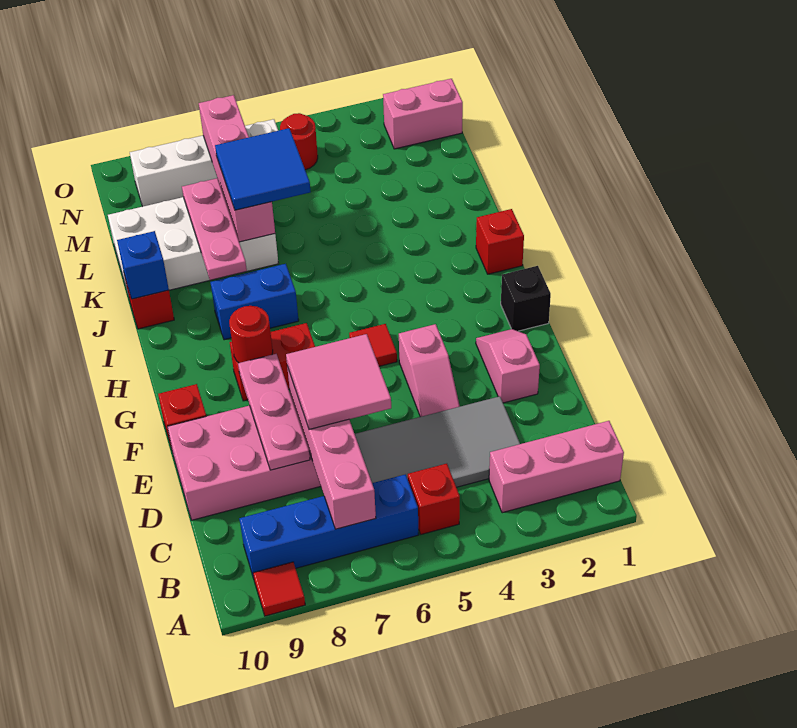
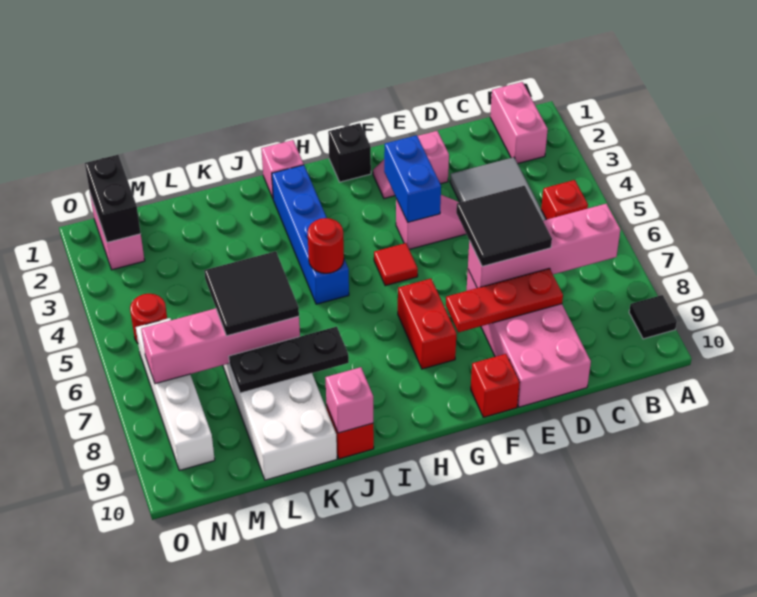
red 1x1 tile [253,562,305,616] -> black 1x1 tile [629,295,677,339]
pink 1x3 brick [489,421,624,513] -> pink 1x2 brick [490,82,548,164]
blue 1x4 brick [239,474,419,577] -> blue 1x4 brick moved to [272,165,349,304]
pink 2x2 tile [286,334,391,429] -> black 2x2 tile [456,186,552,266]
pink 1x3 plate [238,354,310,470] -> red 1x3 plate [446,268,563,332]
red 1x1 round brick [229,306,273,363] -> red 1x1 round brick moved to [308,218,344,273]
red 1x1 brick [476,209,524,274] -> pink 1x1 brick [261,140,304,198]
blue 1x2 brick [210,264,299,340] -> blue 1x2 brick moved to [384,135,441,222]
pink 1x3 plate [182,178,247,280] -> black 1x3 plate [229,327,349,393]
blue 1x1 brick [117,231,169,299] -> pink 1x1 brick [325,367,373,433]
blue 2x2 tile [215,128,310,210] -> black 2x2 tile [204,251,299,336]
none -> black 1x2 brick [85,155,141,242]

